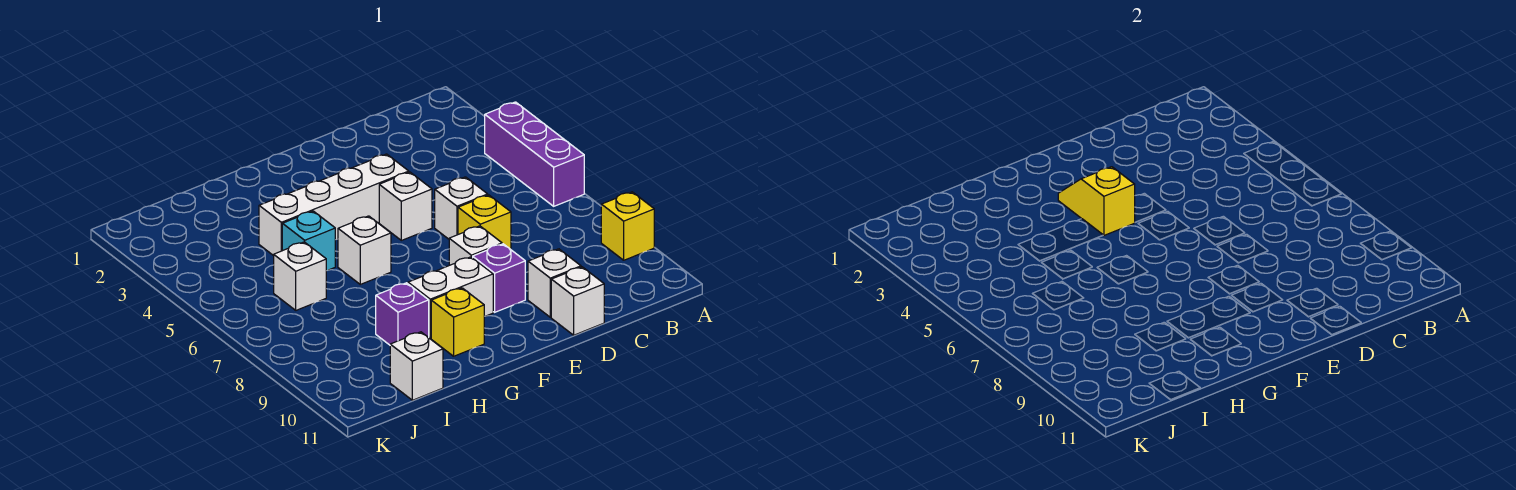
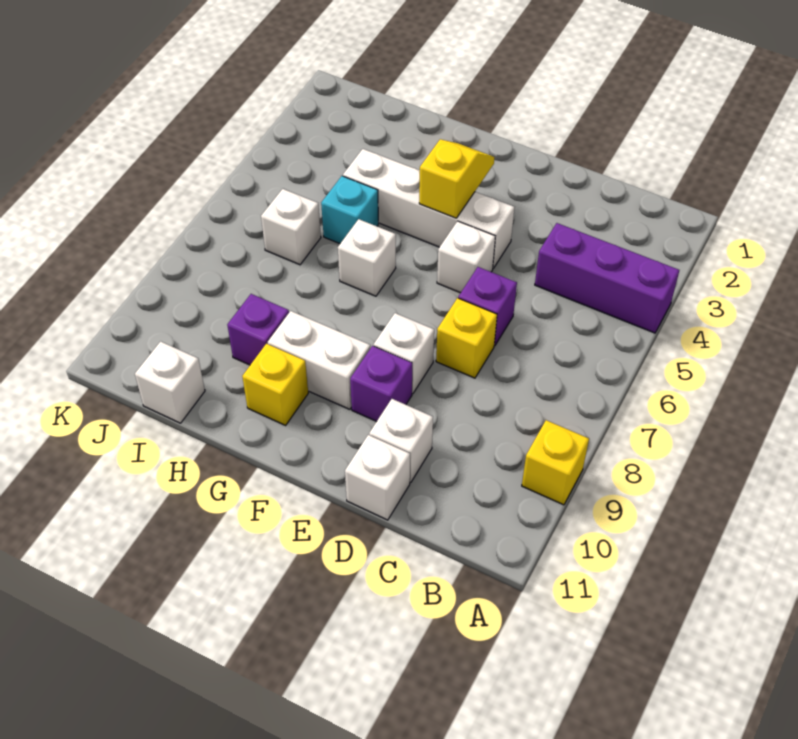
purple 1x3 brick [485,102,584,206] -> purple 1x3 brick turned to [535,223,679,333]
white 1x1 brick [435,177,488,239] -> purple 1x1 brick [458,267,517,346]

